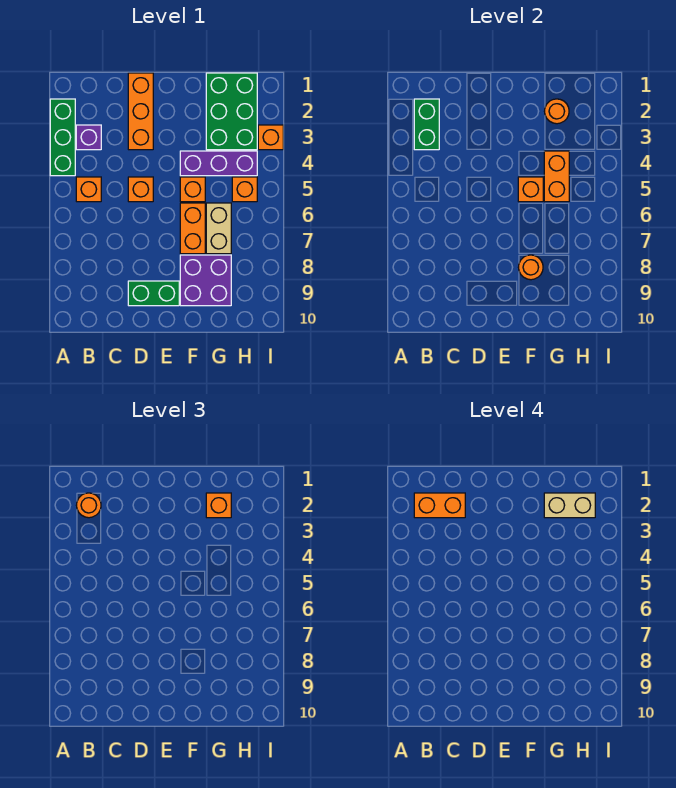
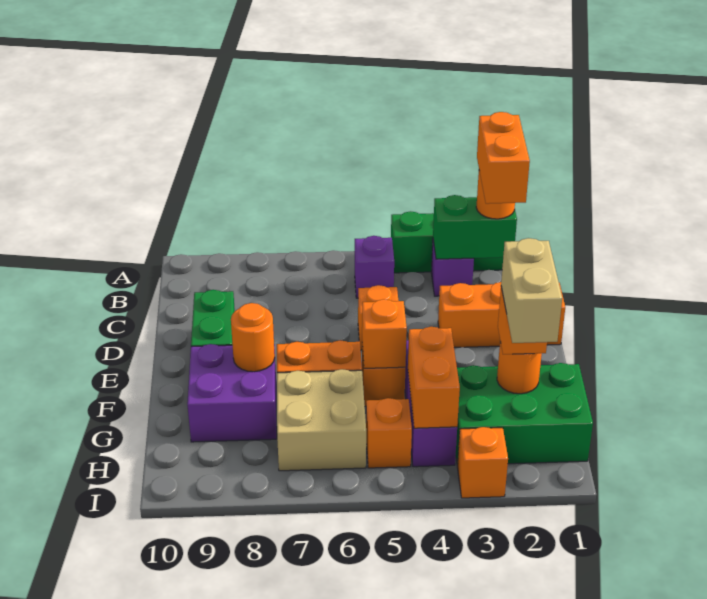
orange 1x1 brick [76,177,101,202] -> purple 1x1 brick [355,236,394,298]
orange 1x2 brick [544,151,569,202] -> orange 1x2 brick turned to [408,327,460,428]
tan 1x2 brick [206,203,231,254] -> tan 2x2 brick [277,369,366,471]

